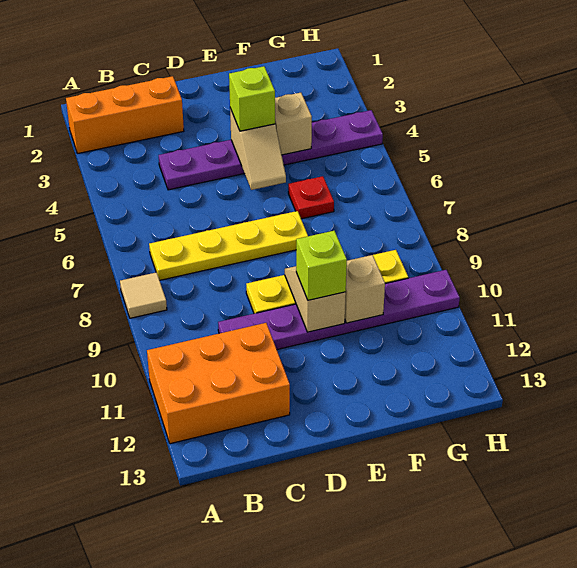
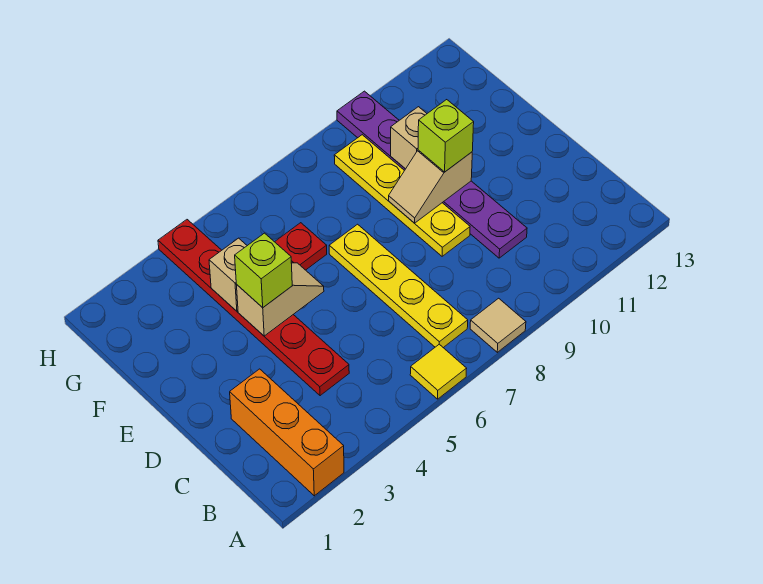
none -> yellow 1x1 tile [410,344,467,399]
orange 2x3 brick [147,323,290,444] -> none
purple 1x6 plate [159,110,383,190] -> red 1x6 plate [158,220,349,396]

